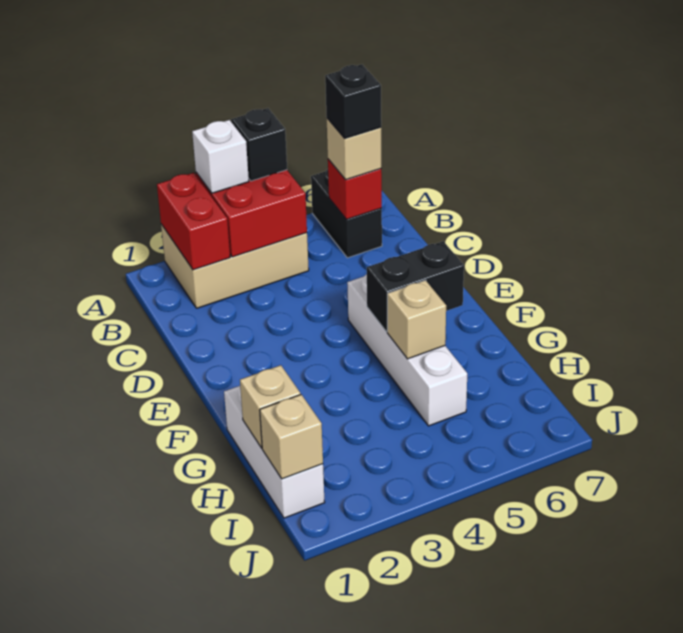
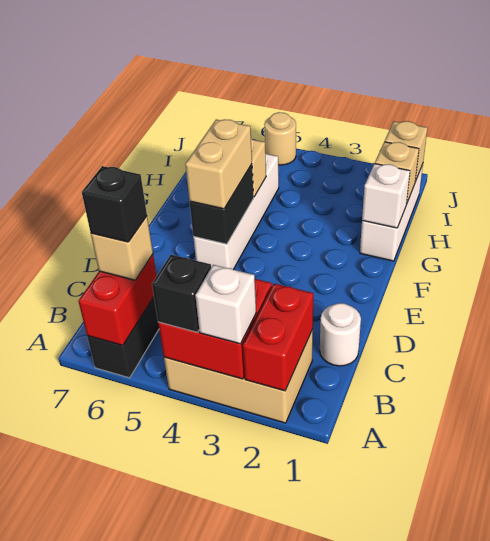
red 1x1 brick [328,159,382,219] -> red 1x2 brick [78,255,157,346]
none -> white 1x1 round brick [320,303,361,366]
none -> tan 1x2 brick [185,119,252,209]
black 1x2 brick [367,241,464,332] -> black 1x2 brick turned to [190,164,254,244]
none -> white 1x1 brick [362,164,410,228]
none -> tan 1x1 round brick [264,112,296,165]

